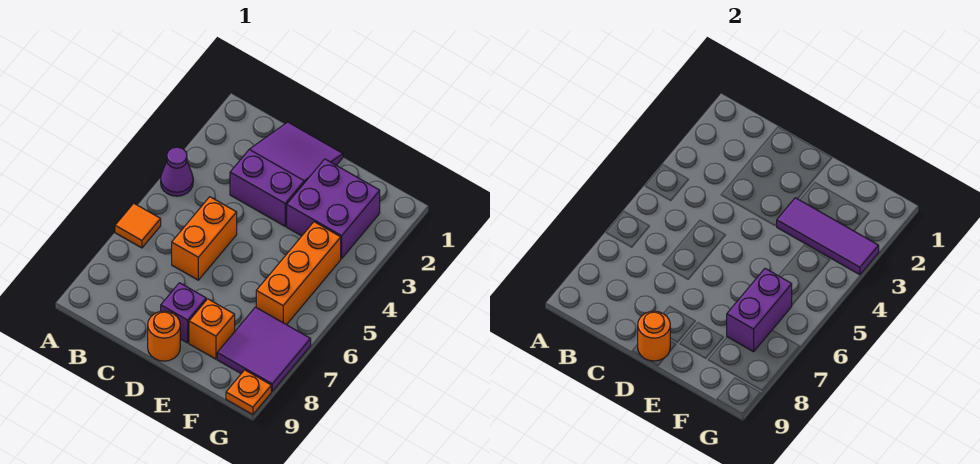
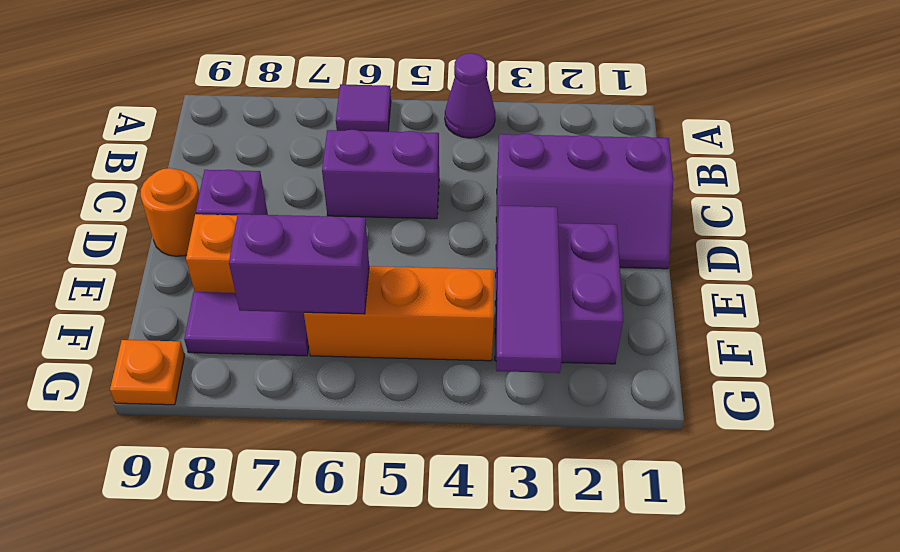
orange 1x1 tile [115,203,161,248] -> purple 1x1 tile [336,84,391,132]
purple 2x3 slope [230,122,343,226] -> purple 2x3 slope turned to [496,134,673,269]
orange 1x2 brick [172,197,237,280] -> purple 1x2 brick [322,130,439,219]
orange 1x1 round brick [638,311,670,361] -> none
purple 2x2 tile [217,307,311,391] -> purple 1x2 tile [184,292,309,356]

